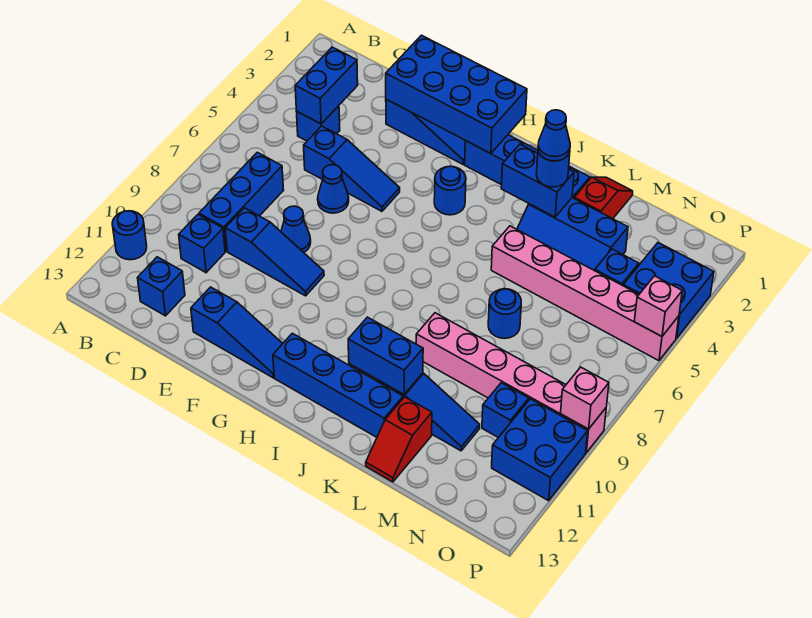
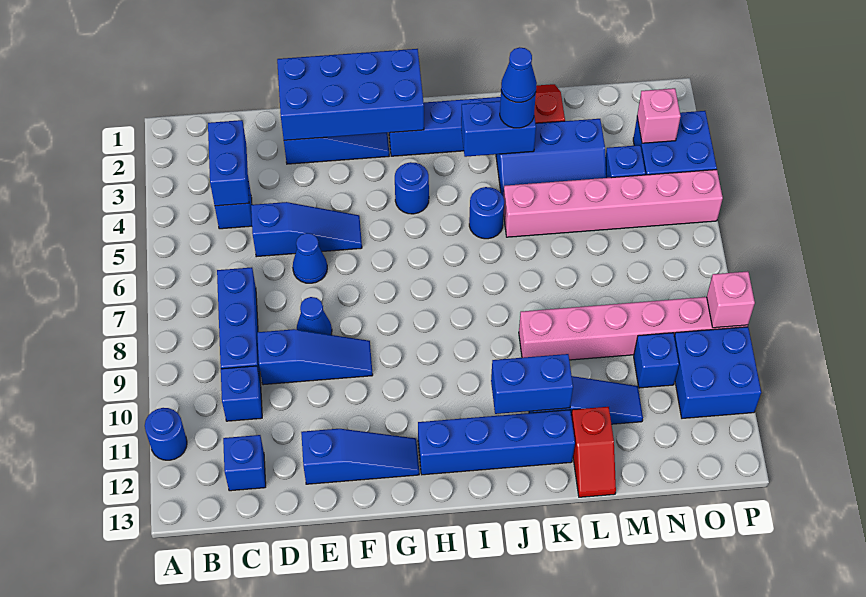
blue 1x1 round brick [488,289,521,338] -> blue 1x1 round brick moved to [469,187,504,239]
pink 1x1 brick [634,276,682,336] -> pink 1x1 brick moved to [637,88,681,143]

